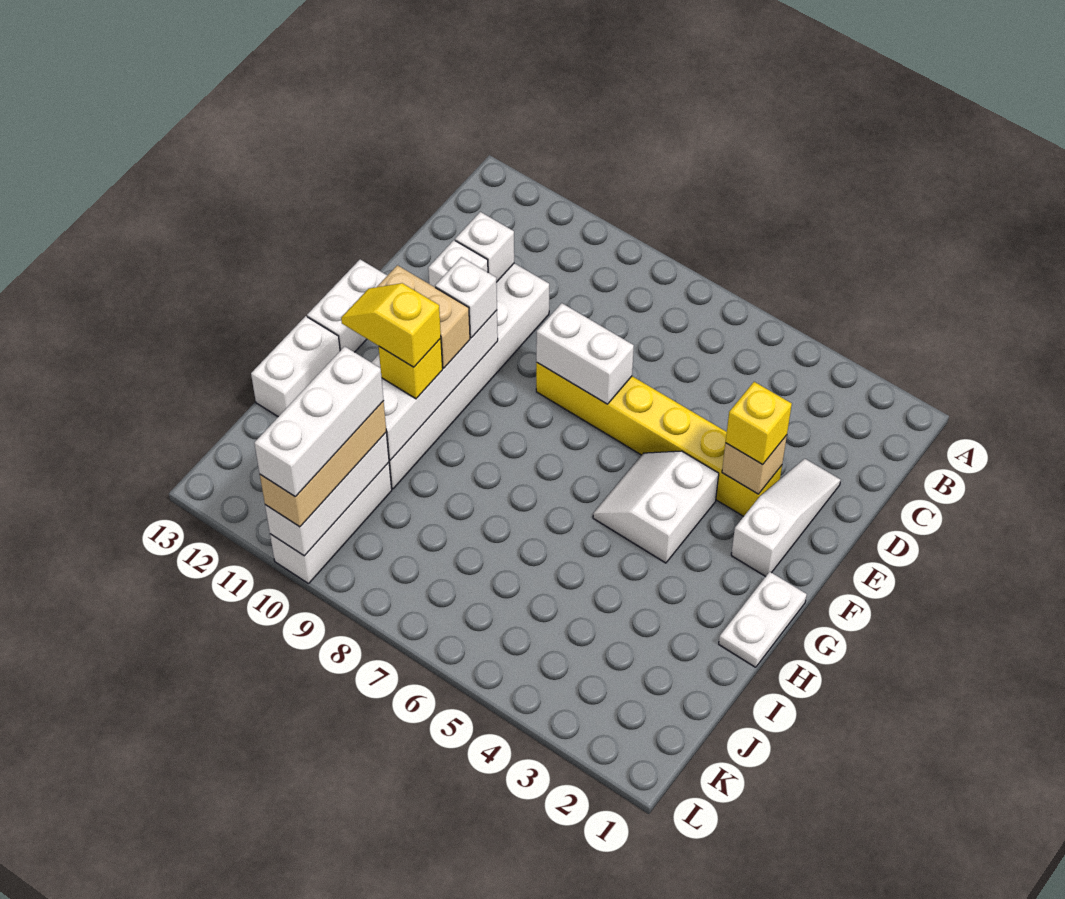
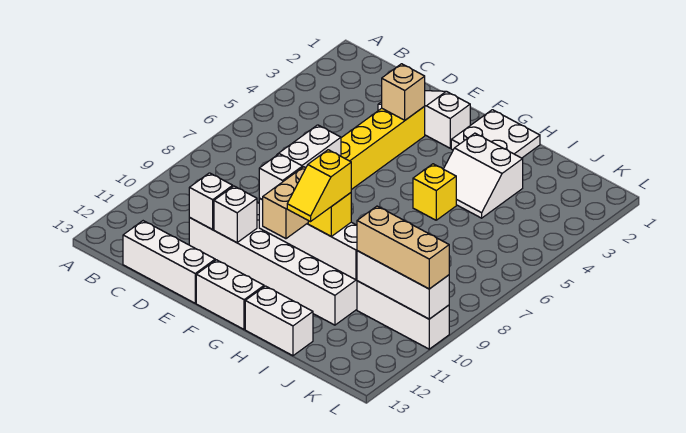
yellow 1x1 brick [726,382,792,464] -> yellow 1x1 brick moved to [413,164,456,220]
white 2x2 slope [593,451,719,563] -> white 2x2 slope moved to [444,133,523,218]
white 1x2 plate [719,572,807,667] -> white 2x2 plate [451,110,540,158]
white 1x3 brick [254,346,384,497] -> white 1x3 brick moved to [123,221,215,303]

